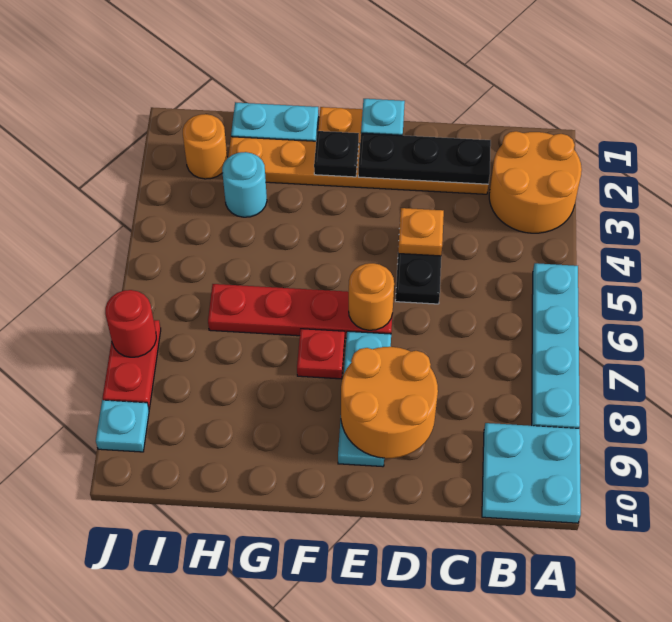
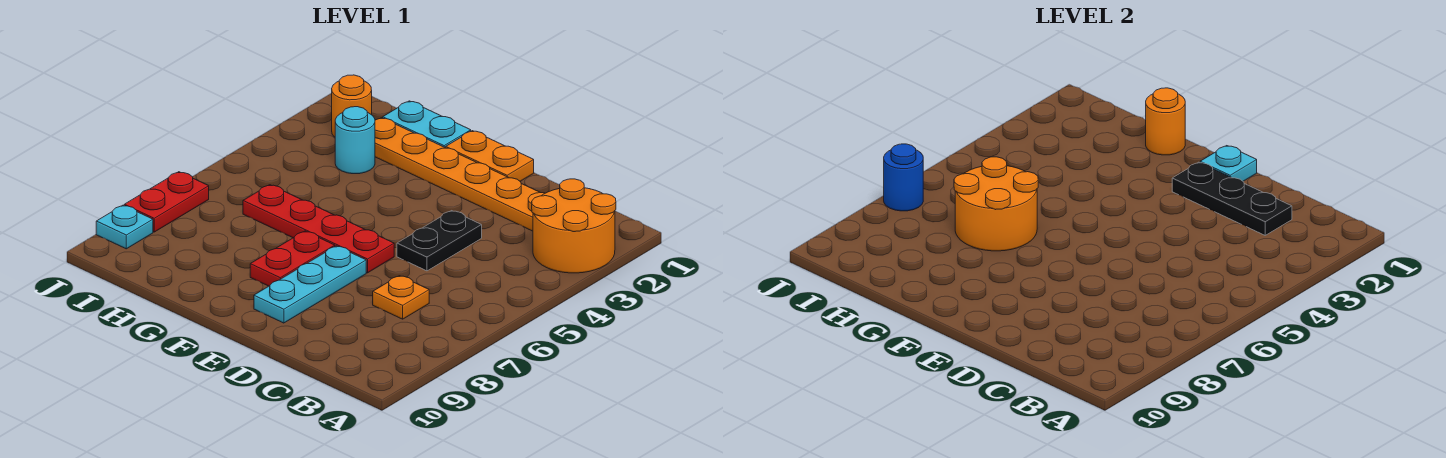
cyan 1x4 plate [532,263,580,428] -> none
cyan 2x2 plate [482,423,581,523] -> none
orange 1x1 plate [398,208,444,256] -> orange 1x1 plate moved to [373,276,429,319]
orange 2x2 round brick [341,347,438,458] -> orange 2x2 round brick moved to [954,157,1038,251]
orange 1x1 round brick [349,263,394,330] -> orange 1x1 round brick moved to [1146,88,1185,155]
black 1x1 plate [314,131,359,177] -> none
red 1x1 plate [297,329,345,379] -> red 1x2 plate [250,231,335,286]
red 1x1 round brick [105,290,156,357] -> blue 1x1 round brick [884,144,923,211]

